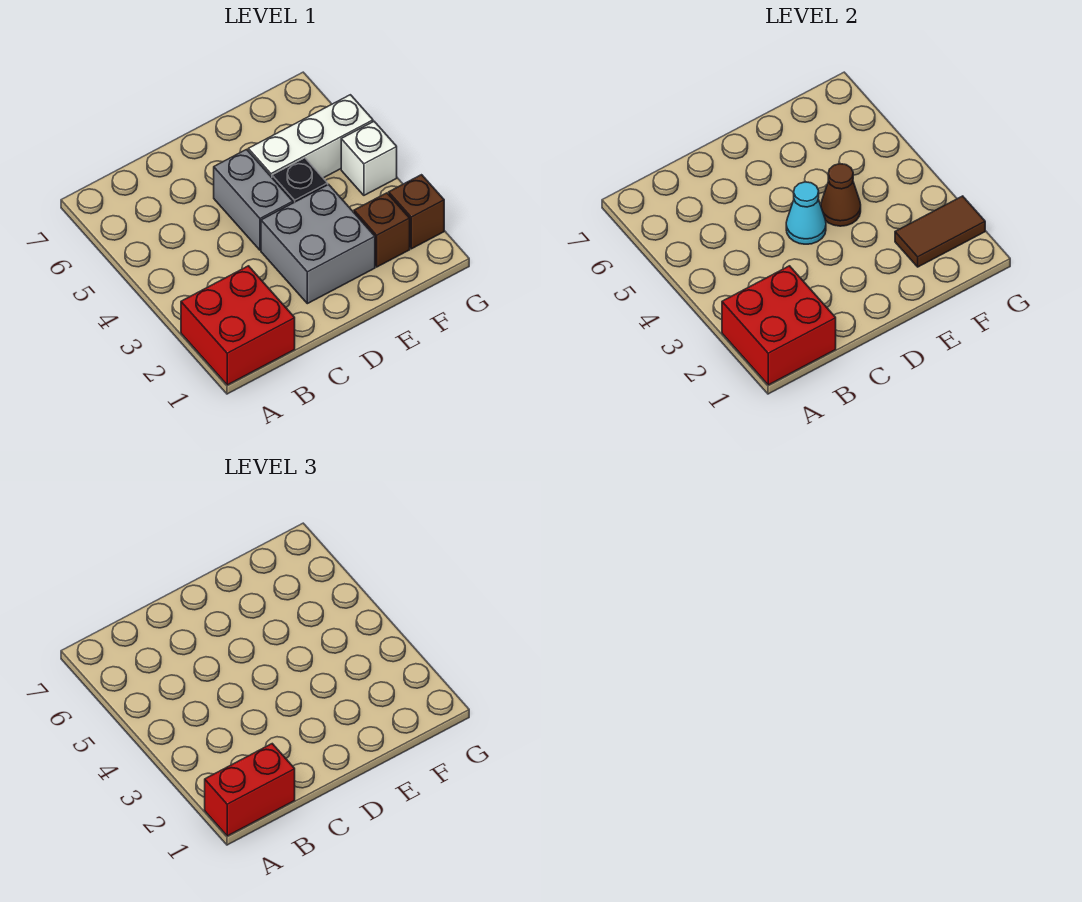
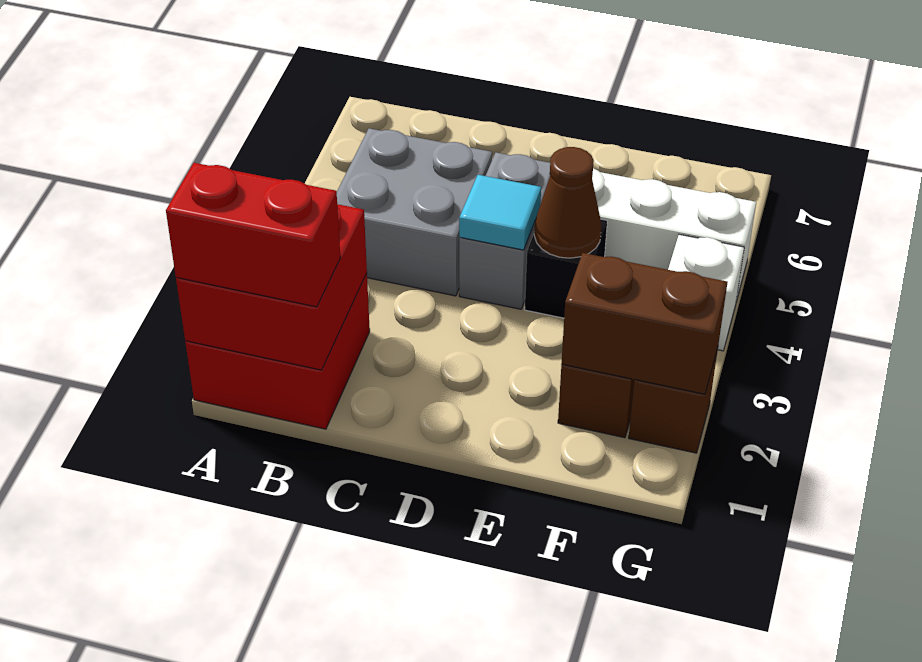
grey 2x2 brick [261,184,375,304] -> grey 2x2 brick moved to [337,128,492,296]
cyan 1x1 cone [786,182,826,244] -> cyan 1x1 tile [459,175,541,250]
brown 1x2 tile [895,196,985,267] -> brown 1x2 brick [562,253,727,394]

